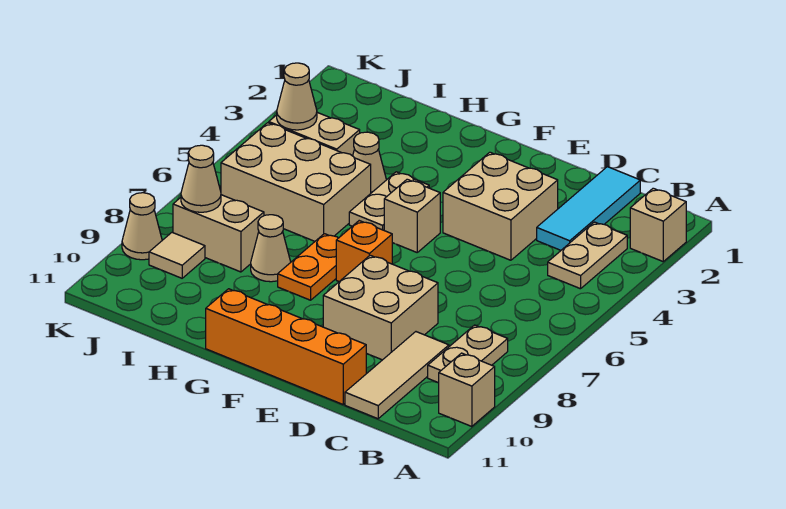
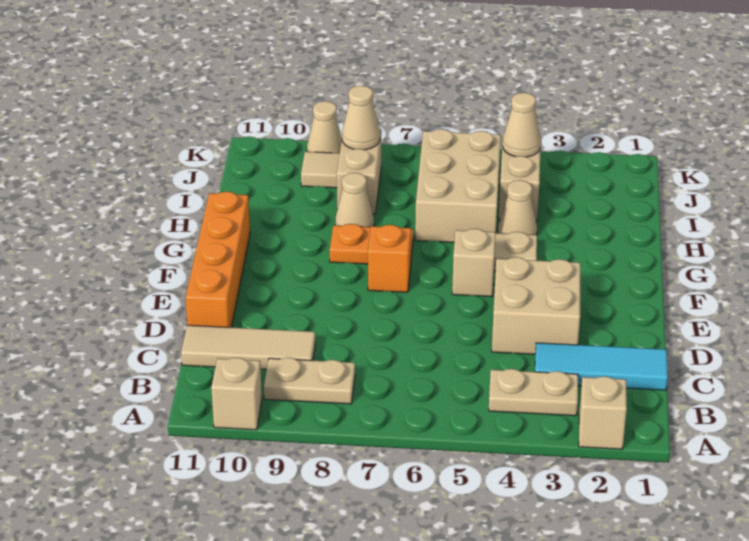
tan 2x2 brick [323,255,438,360] -> none

